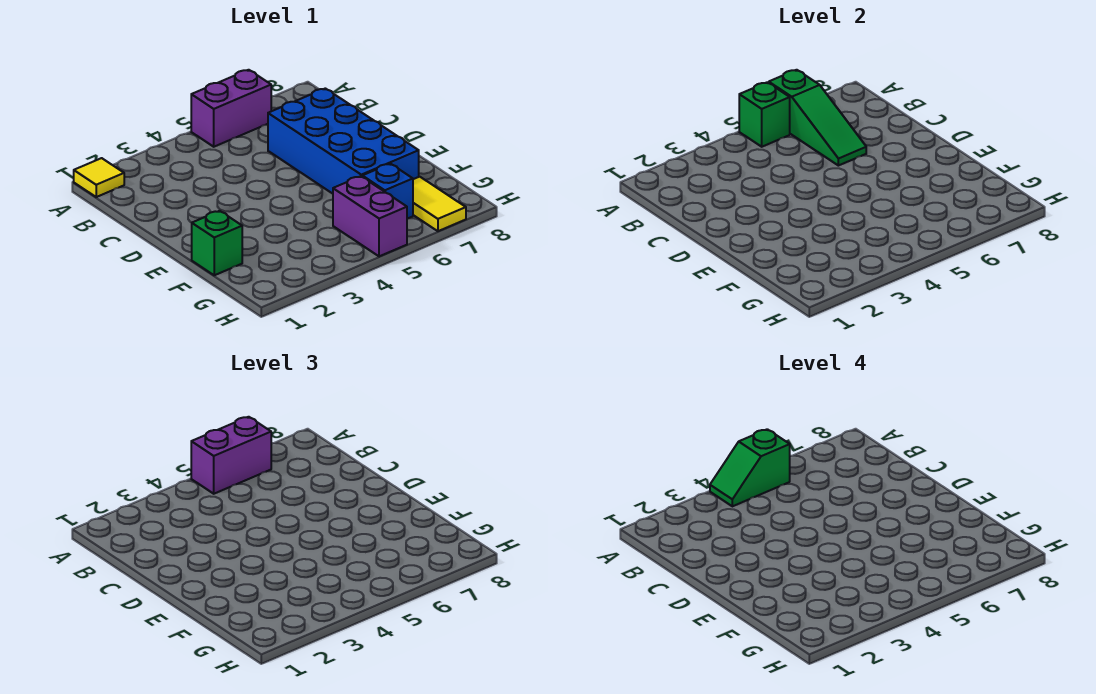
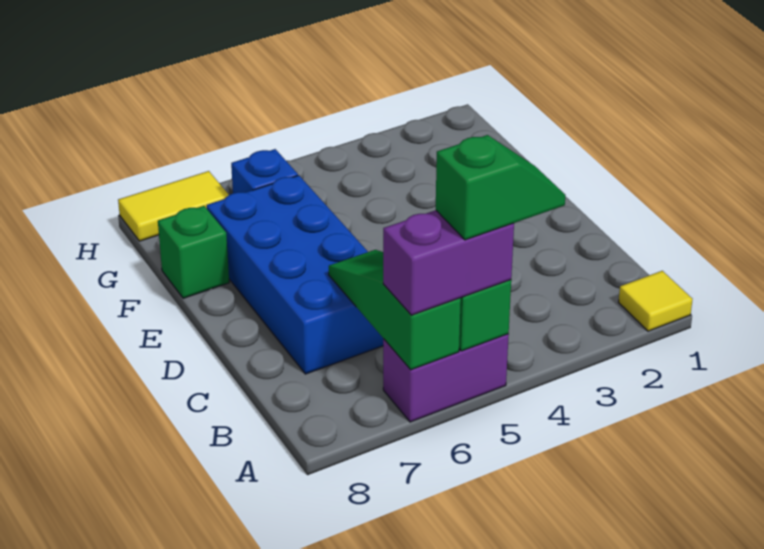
green 1x1 brick [192,211,242,275] -> green 1x1 brick moved to [158,206,229,298]
purple 1x2 brick [333,176,407,256] -> none
yellow 1x2 tile [413,177,466,231] -> yellow 1x2 tile turned to [118,171,229,241]

